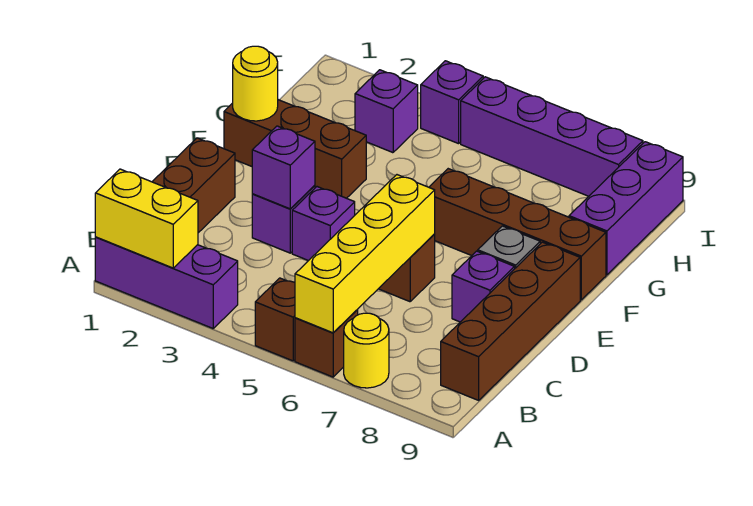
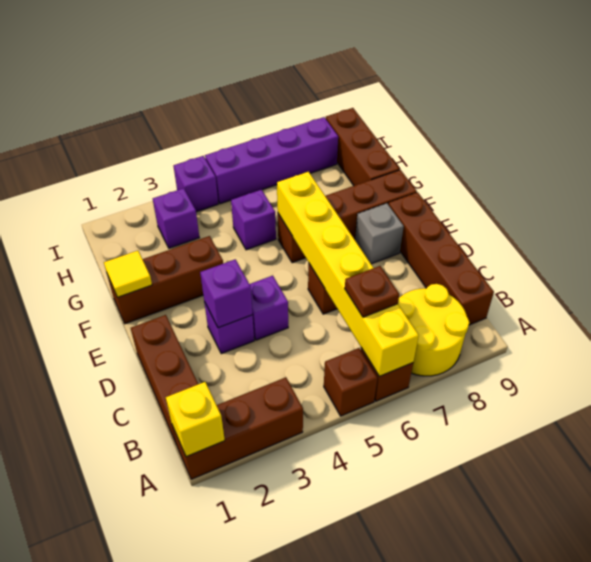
purple 1x3 brick [95,237,238,328] -> brown 1x3 brick [172,377,303,479]
yellow 1x2 brick [95,169,198,268] -> yellow 1x1 brick [166,382,225,457]
yellow 1x4 brick [295,175,435,333] -> yellow 1x6 brick [277,172,419,376]
yellow 1x1 round brick [344,313,389,388] -> yellow 2x2 round brick [398,284,469,376]
none -> brown 1x1 plate [345,266,399,317]
purple 1x1 brick [452,251,515,322] -> purple 1x1 brick moved to [231,190,276,250]
yellow 1x1 round brick [233,46,278,121] -> yellow 1x1 tile [104,251,152,297]
purple 1x3 brick [569,142,683,275] -> brown 1x3 brick [326,108,400,186]

